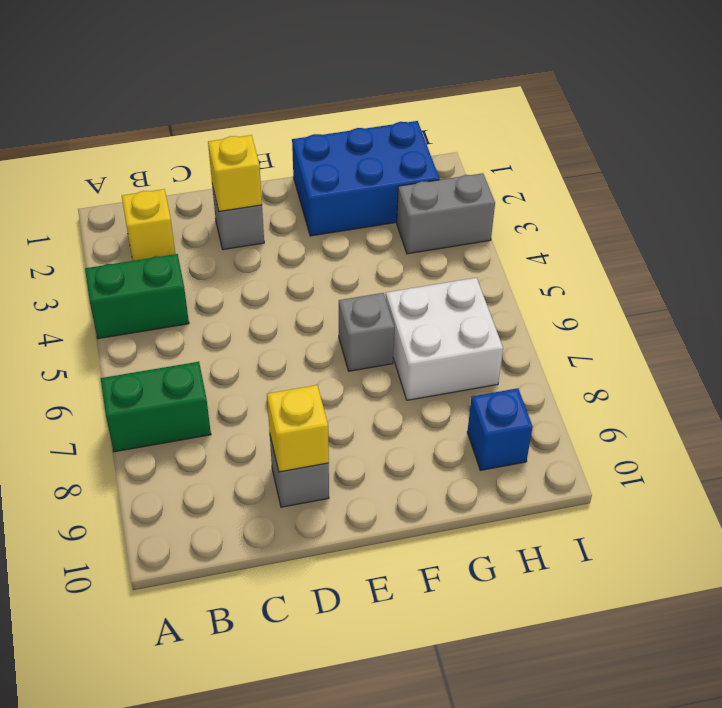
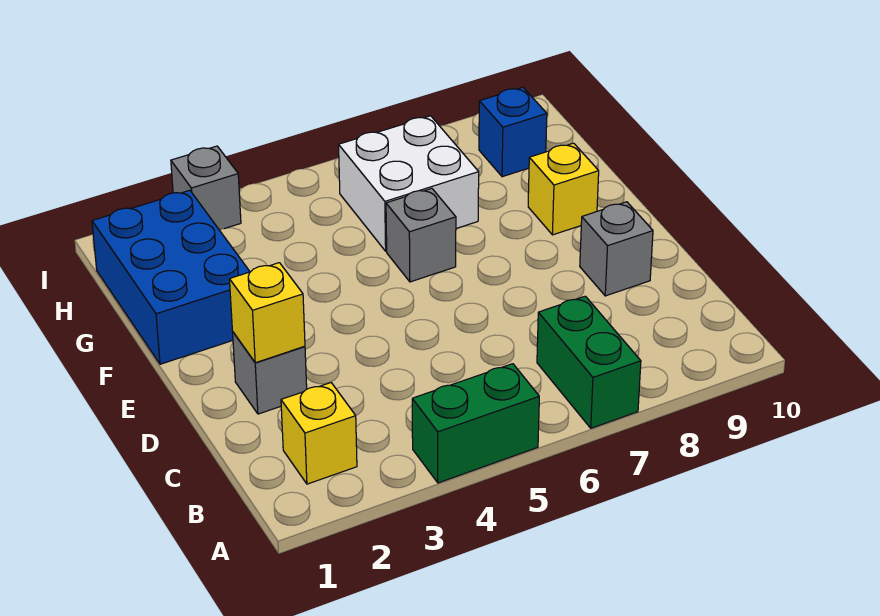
green 1x2 brick [85,254,189,339] -> green 1x2 brick turned to [412,364,539,483]
yellow 1x1 brick [267,385,329,472] -> yellow 1x1 brick moved to [528,143,599,235]
grey 1x2 brick [397,173,495,254] -> grey 1x1 brick [171,146,241,230]

